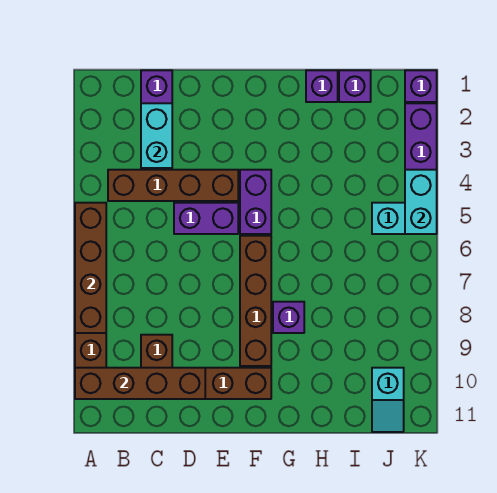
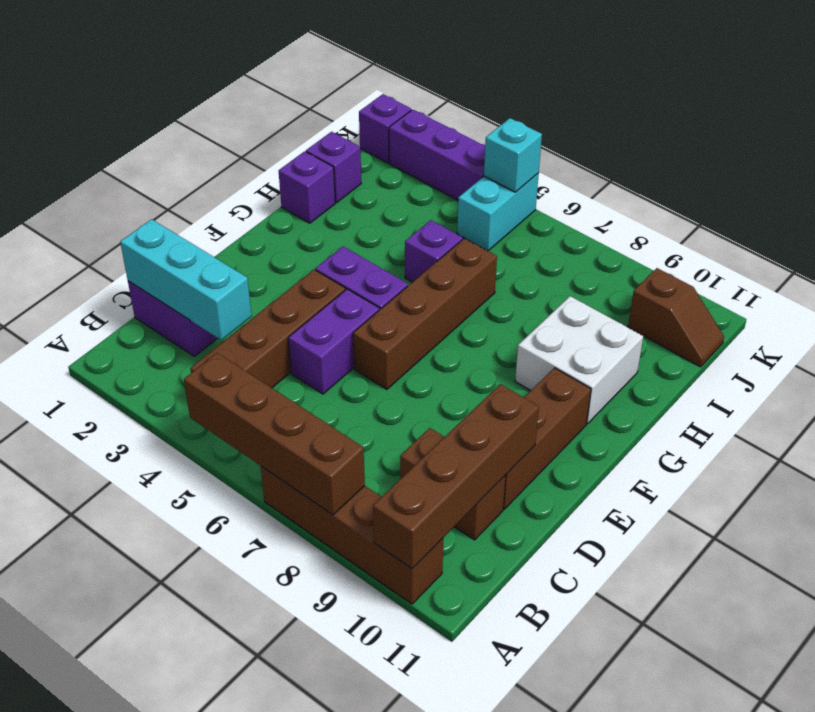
cyan 1x2 brick [141,103,172,168] -> cyan 1x3 brick [120,219,252,340]
brown 1x4 brick [240,236,271,366] -> brown 1x4 brick turned to [353,238,497,389]
purple 1x1 brick [273,302,304,333] -> purple 1x1 brick moved to [405,220,463,282]
none -> white 2x2 brick [515,296,643,424]
cyan 1x2 slope [372,368,404,432] -> brown 1x2 slope [628,268,724,367]
cyan 1x2 brick [405,170,437,234] -> cyan 1x1 brick [484,118,542,192]

